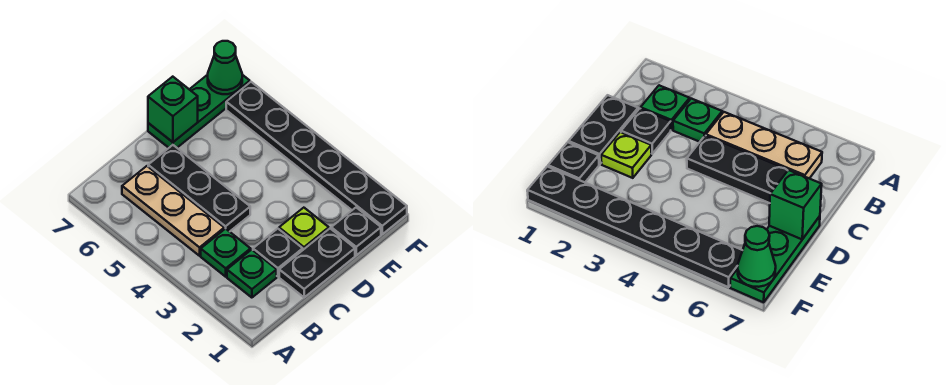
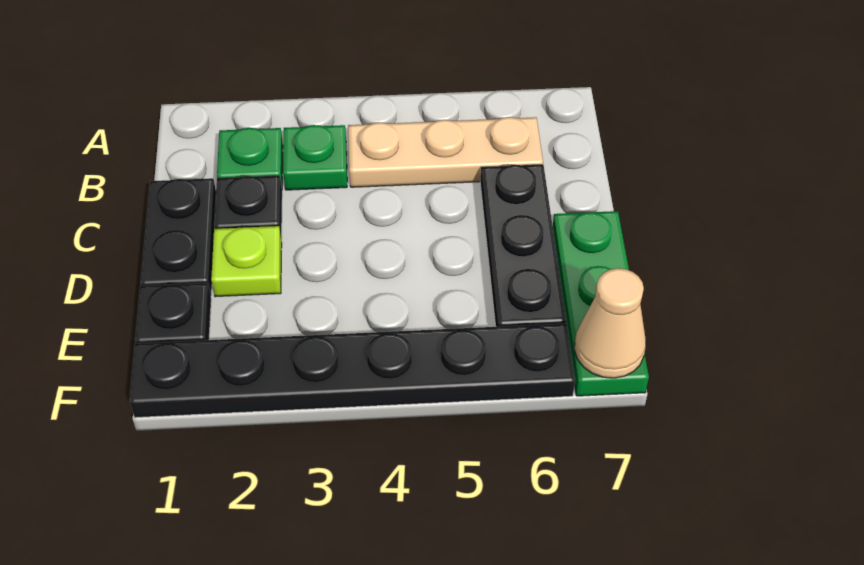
black 1x3 plate [148,145,250,232] -> black 1x3 plate turned to [480,164,566,327]
green 1x1 brick [148,77,198,142] -> none
green 1x1 cone [208,41,242,94] -> tan 1x1 cone [574,268,646,378]

